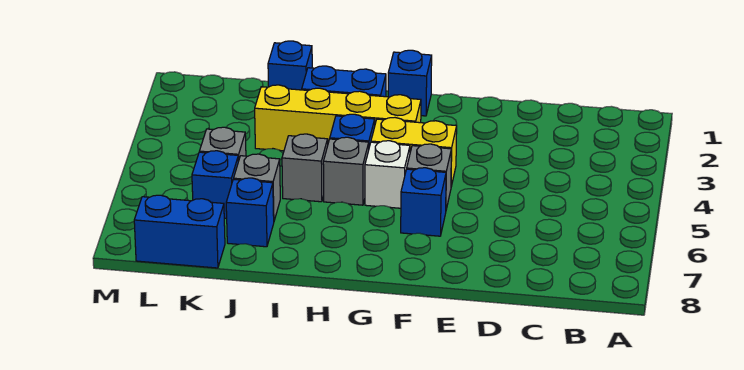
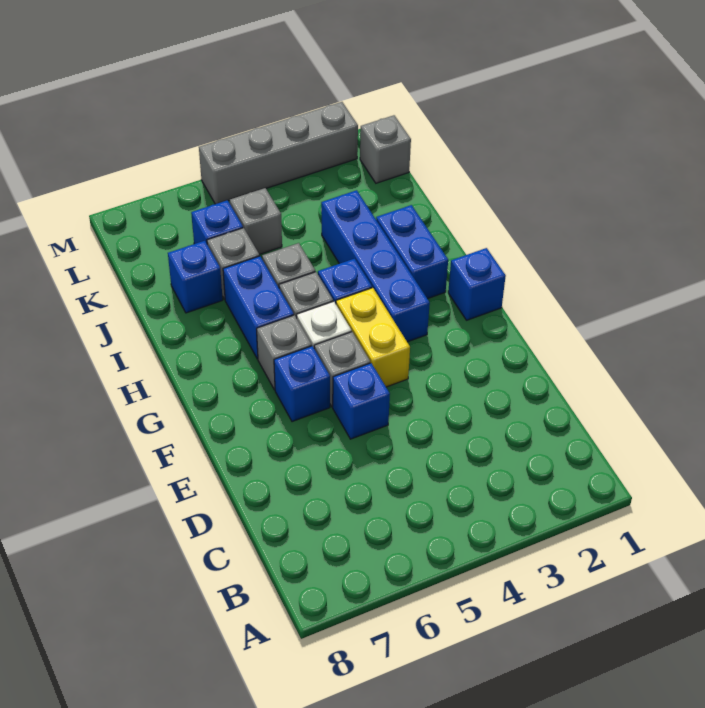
yellow 1x4 brick [255,85,421,151] -> blue 1x4 brick [321,190,430,342]
none -> grey 1x1 brick [257,315,312,390]
blue 1x1 brick [268,41,312,90] -> blue 1x1 brick moved to [333,363,390,439]
blue 1x2 brick [134,195,225,268] -> blue 1x2 brick moved to [223,256,294,359]
none -> grey 1x1 brick [360,115,411,183]
none -> grey 1x4 brick [199,102,358,204]

